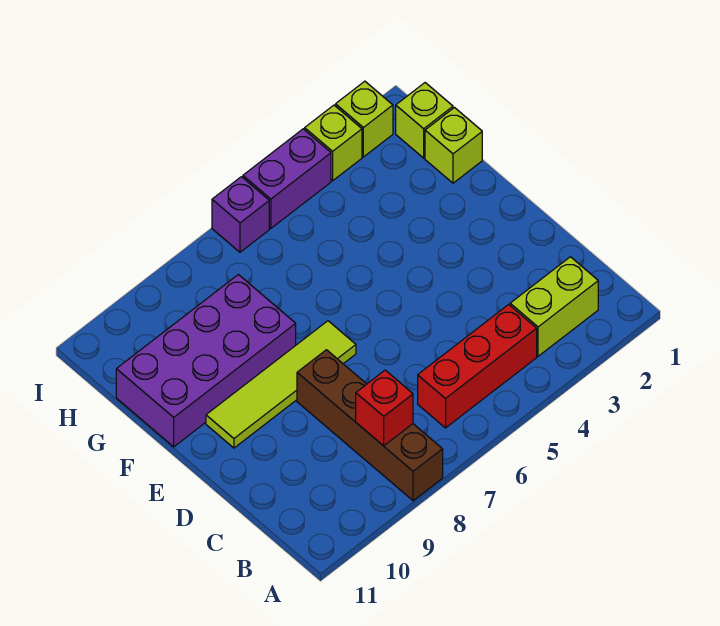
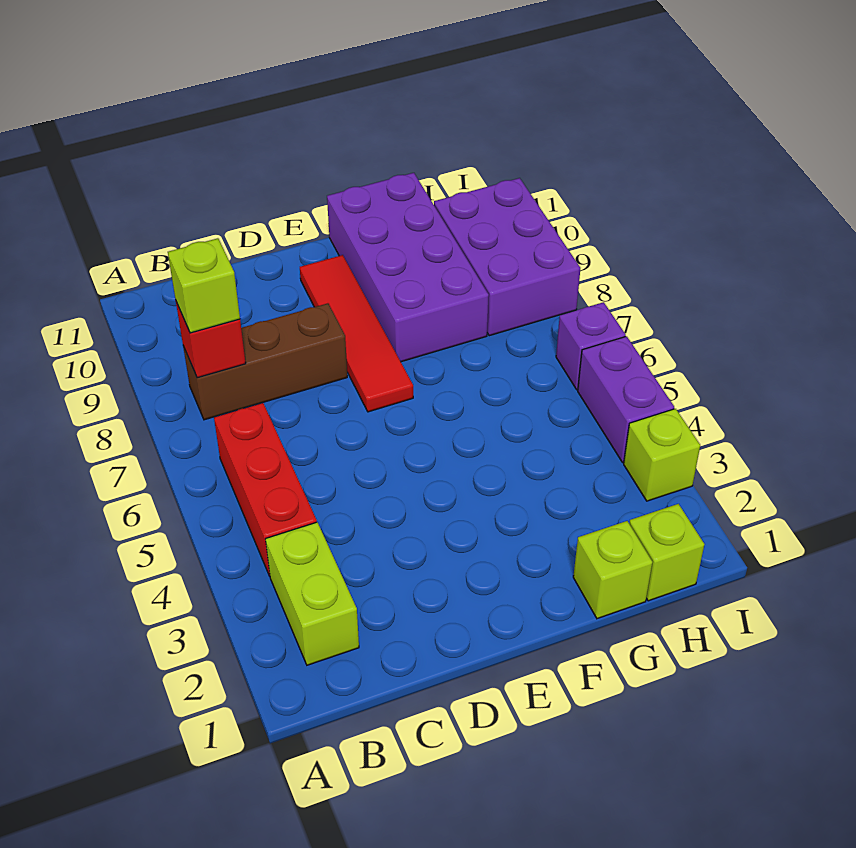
brown 1x4 brick [297,350,443,501] -> brown 1x3 brick [183,303,347,420]
lime 1x4 tile [206,321,356,448] -> red 1x4 tile [300,255,413,412]
none -> purple 2x3 brick [434,178,580,336]
lime 1x1 brick [336,81,393,157] -> lime 1x1 brick moved to [168,238,240,333]

